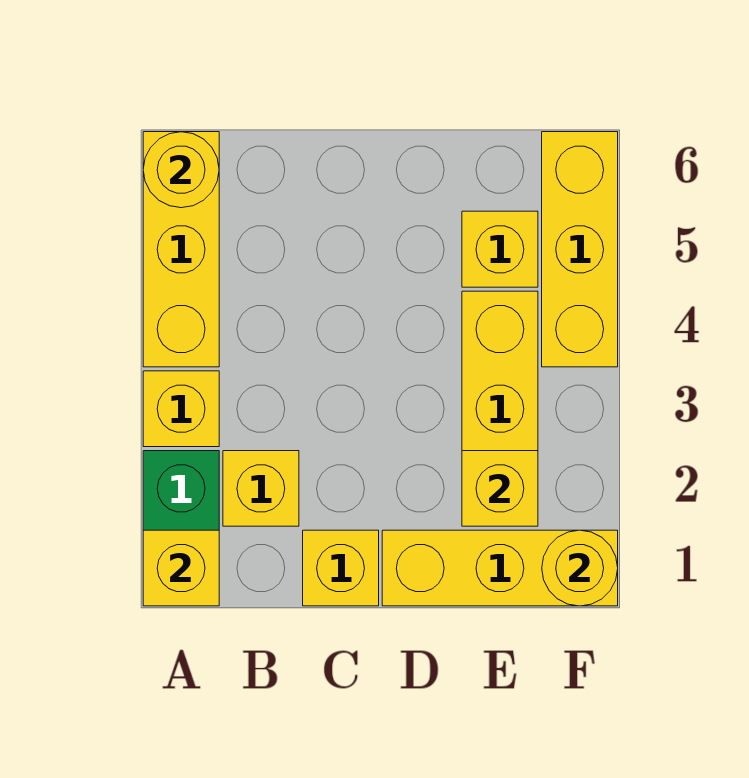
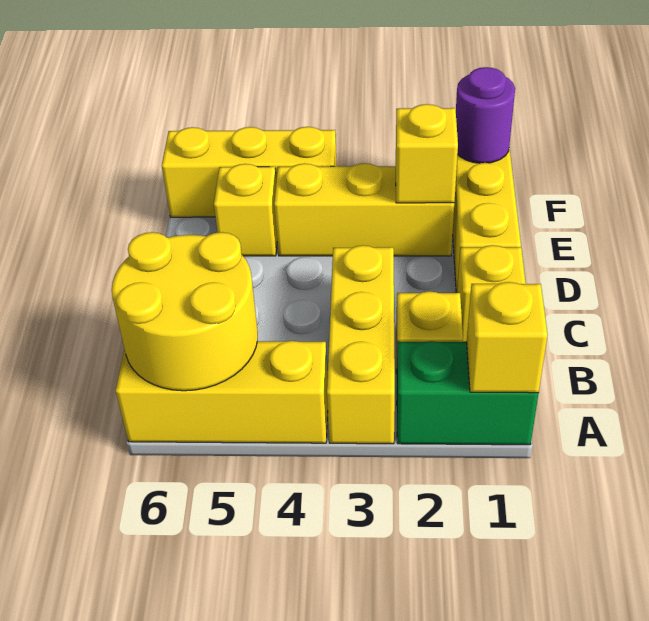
yellow 1x1 brick [143,371,219,447] -> yellow 1x3 brick [327,245,395,444]
yellow 1x1 round brick [143,132,219,208] -> yellow 2x2 round brick [112,232,258,391]
yellow 1x1 round brick [542,530,618,606] -> purple 1x1 round brick [456,67,515,163]

